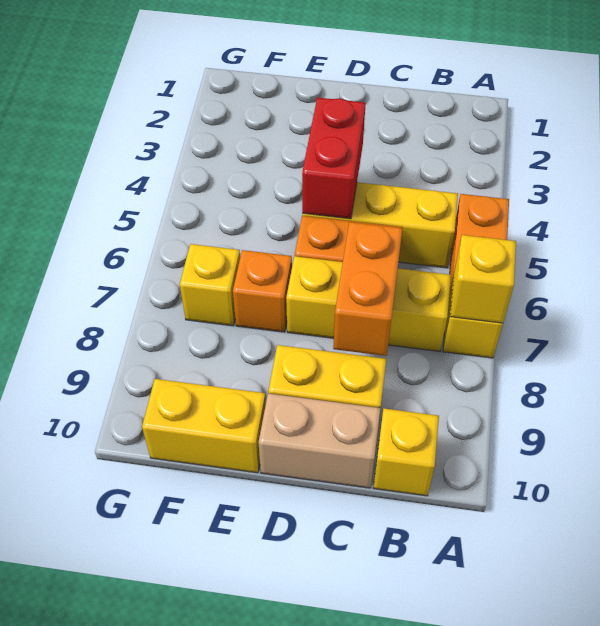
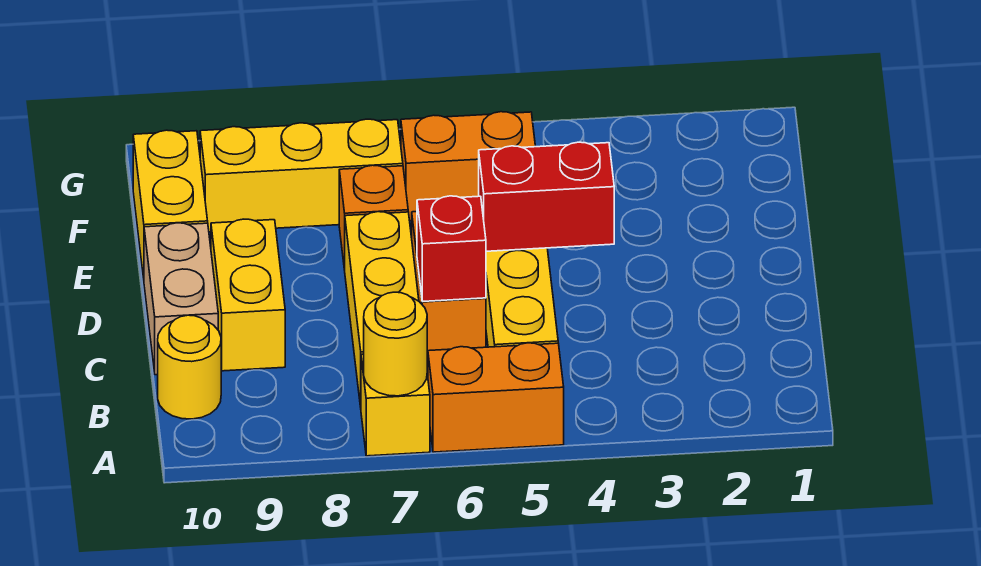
yellow 1x1 brick [450,235,516,323] -> yellow 1x1 round brick [364,292,427,396]
yellow 1x1 brick [374,409,439,496] -> yellow 1x1 round brick [158,315,221,419]
none -> red 1x1 brick [417,196,486,302]
orange 1x2 brick [333,222,402,356] -> orange 1x2 brick moved to [401,112,536,221]
yellow 1x1 brick [180,244,240,326] -> yellow 1x3 brick [200,119,403,232]

